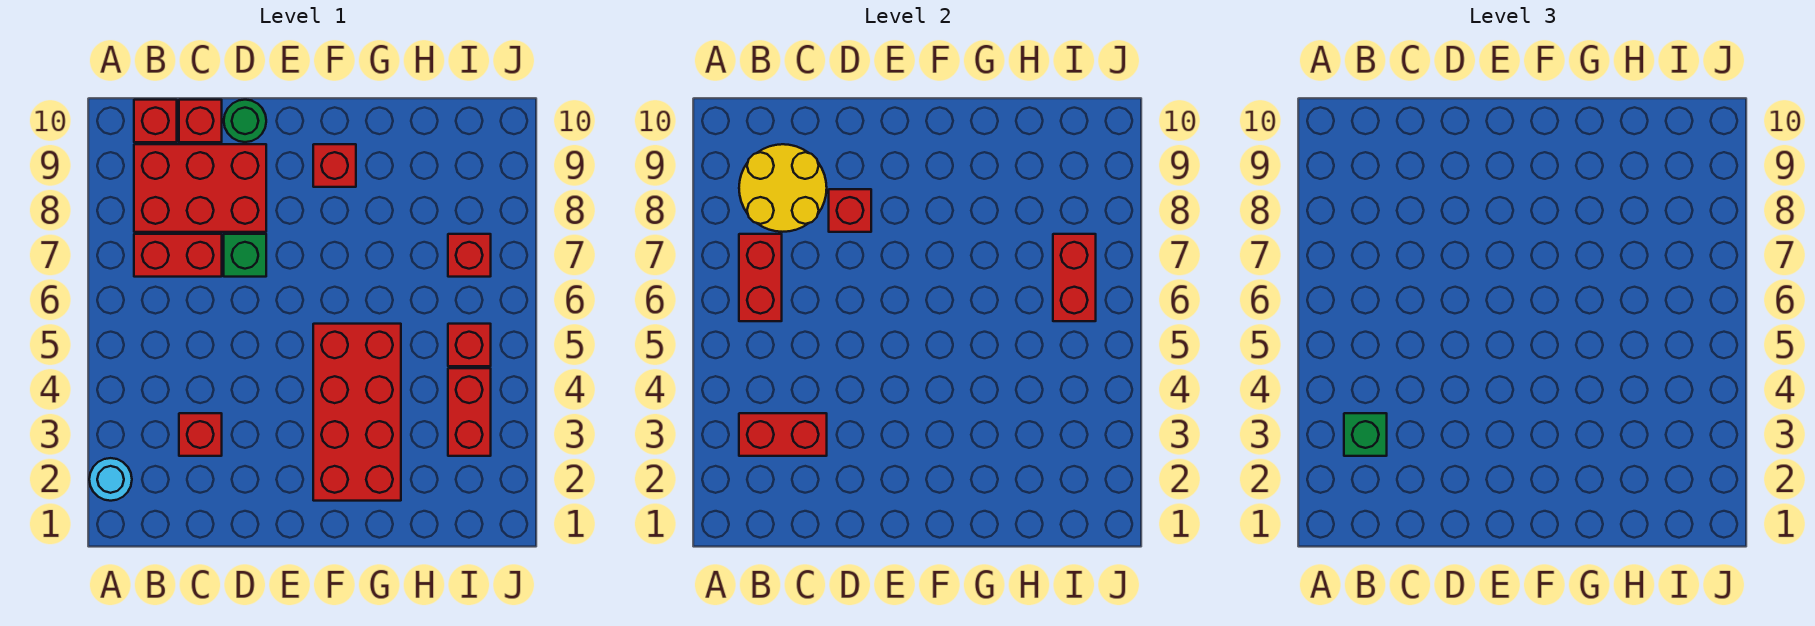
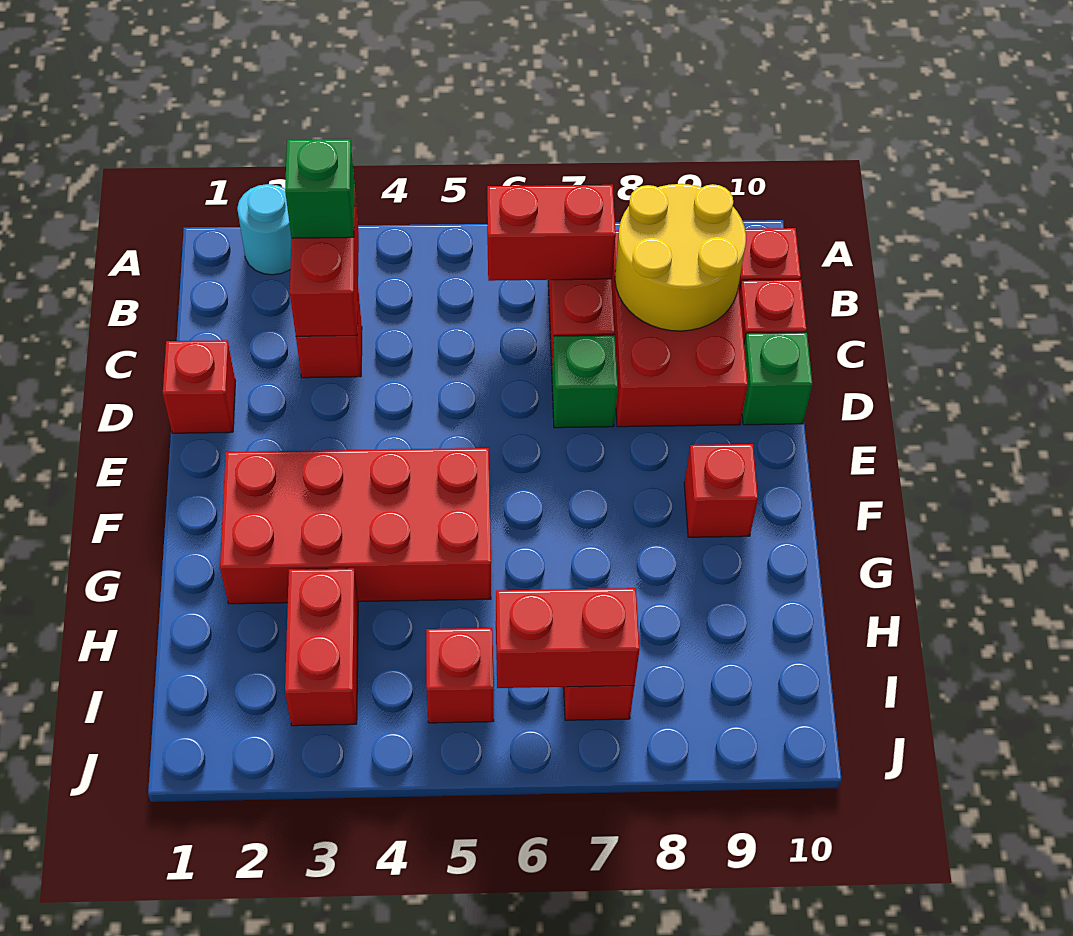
red 1x1 brick [829,189,871,232] -> red 1x1 brick moved to [163,340,235,433]
green 1x1 round brick [224,100,266,142] -> green 1x1 brick [742,332,812,425]
red 1x2 brick [448,368,491,456] -> red 1x2 brick turned to [285,568,358,726]

